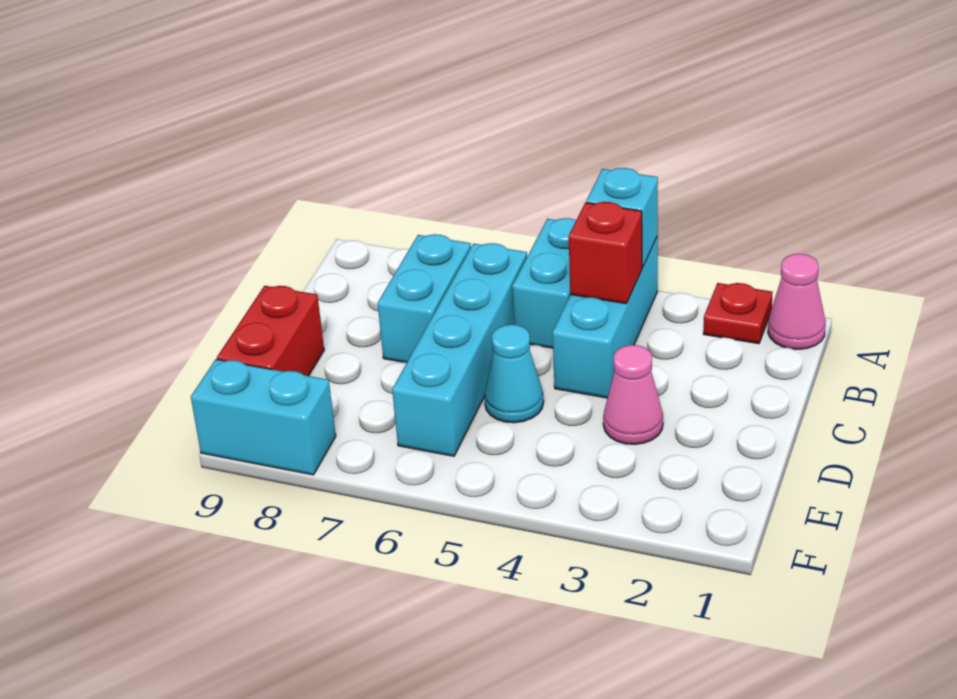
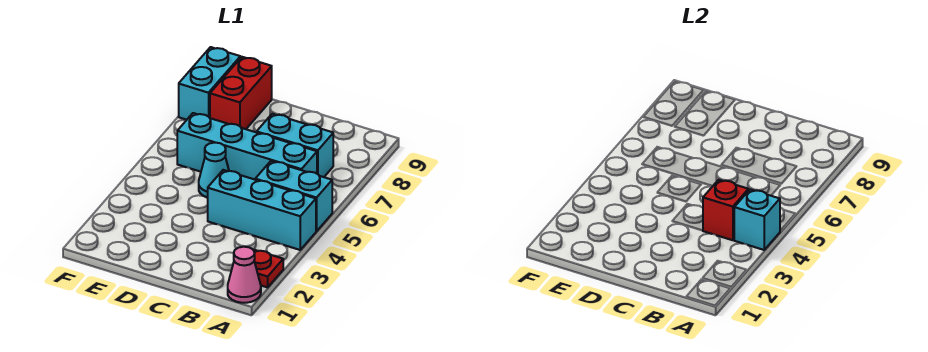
pink 1x1 cone [603,345,663,444] -> none
red 1x2 brick [217,286,324,376] -> red 1x2 brick turned to [210,57,272,129]

